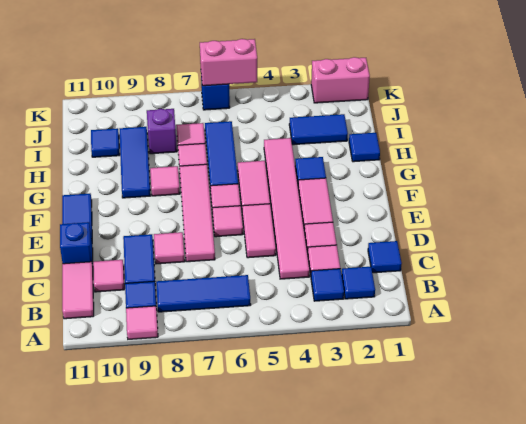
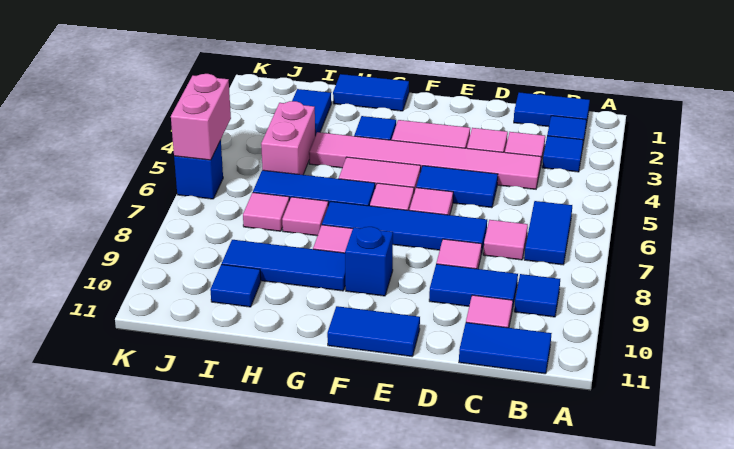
pink 1x1 tile [126,306,158,339] -> pink 1x1 tile moved to [483,220,528,260]
blue 1x3 tile [156,275,251,312] -> blue 1x2 tile [524,201,572,265]
pink 1x2 tile [62,262,94,319] -> blue 1x2 tile [459,322,552,374]
blue 1x1 tile [368,241,402,273] -> blue 1x2 tile [514,92,590,127]
pink 1x2 tile [242,204,276,258] -> blue 1x2 tile [416,166,498,208]
pink 1x4 tile [179,164,215,262] -> blue 1x4 tile [322,201,487,254]
blue 1x1 brick [60,222,93,265] -> blue 1x1 brick moved to [345,227,393,296]
blue 1x1 tile [349,133,380,162] -> blue 1x2 tile [333,74,409,111]
purple 1x1 brick [147,109,177,154] -> none
pink 1x2 brick [311,57,370,103] -> pink 1x2 brick moved to [261,101,315,175]

